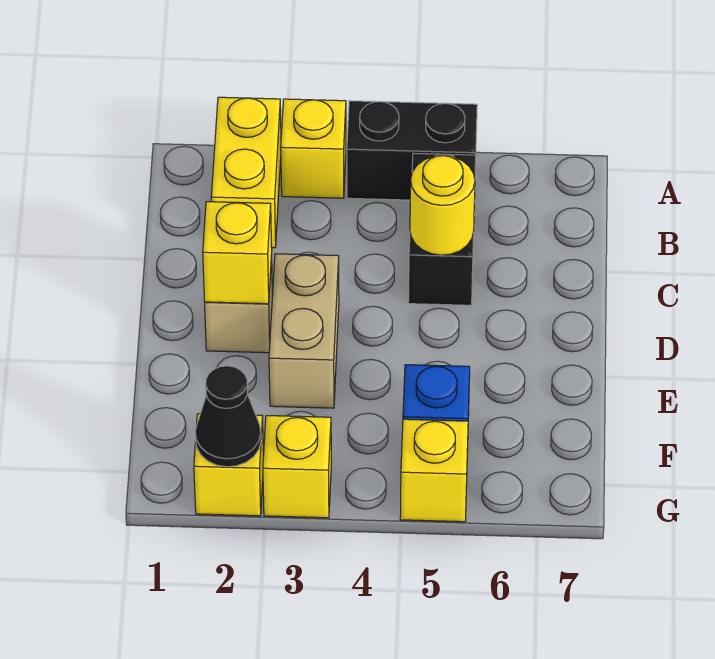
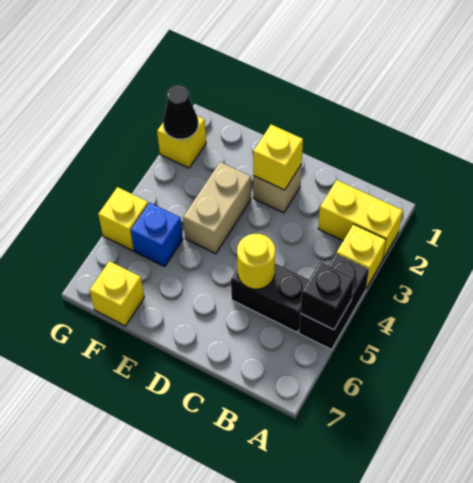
none -> black 1x1 brick [300,262,354,330]
tan 1x2 brick [269,254,339,408] -> tan 1x2 brick turned to [183,162,251,254]
yellow 1x1 brick [263,416,331,518] -> yellow 1x1 brick moved to [90,261,144,326]

